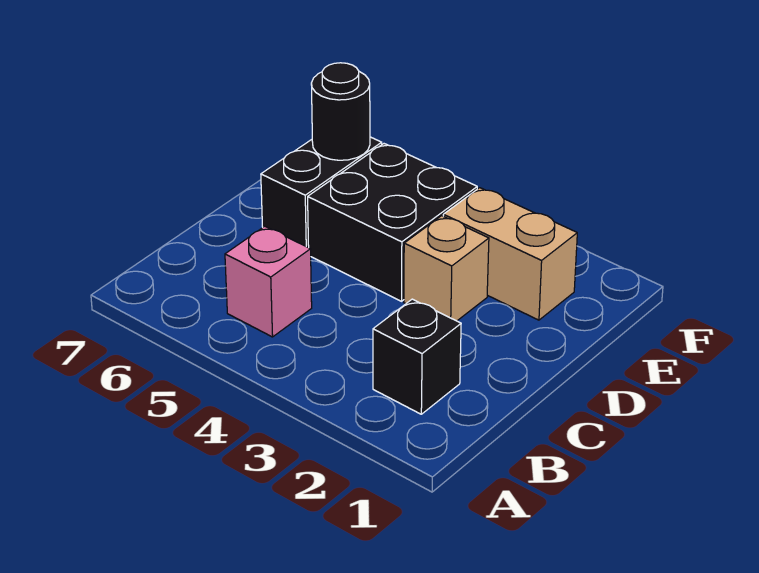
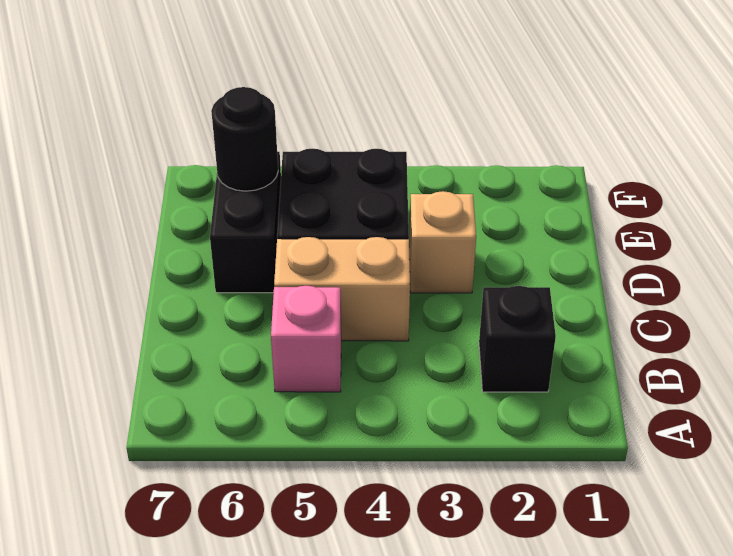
tan 1x2 brick [443,188,577,320] -> tan 1x2 brick moved to [274,237,410,341]

